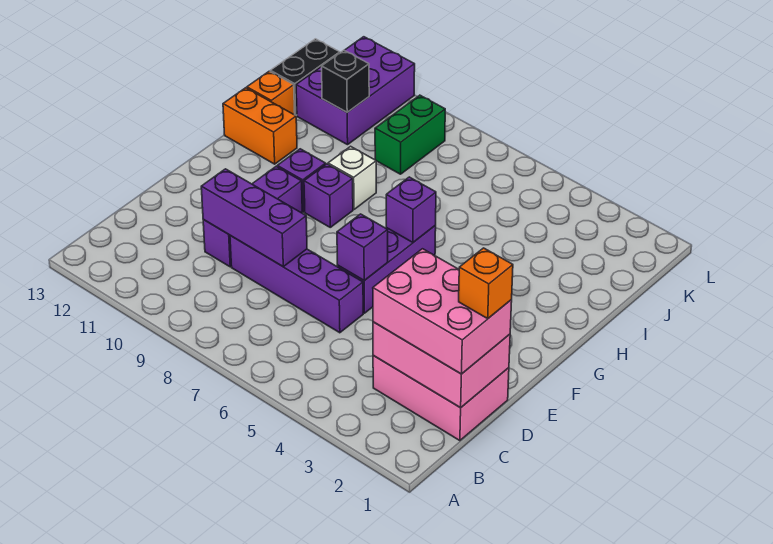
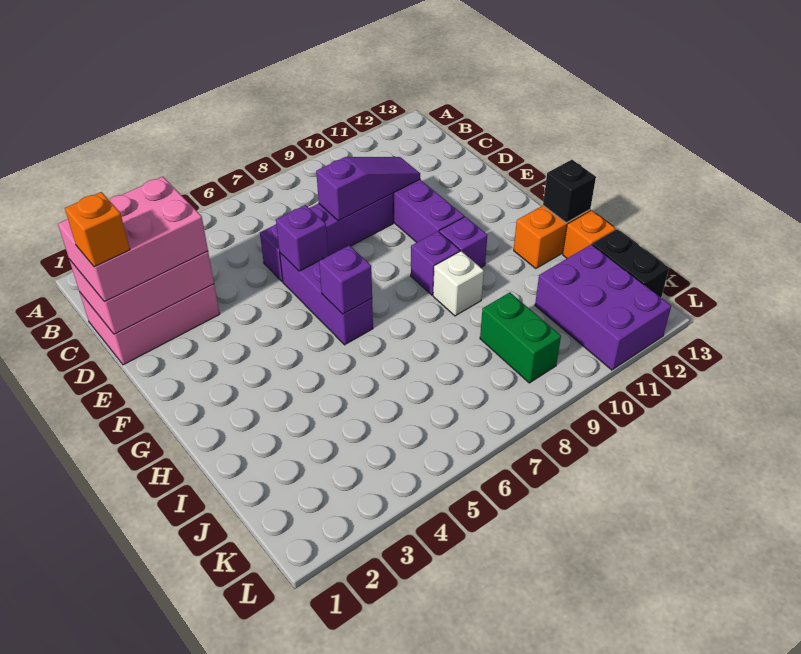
purple 1x3 brick [201,169,307,267] -> purple 1x3 slope [316,157,420,221]
black 1x1 brick [322,50,369,112] -> black 1x1 brick moved to [543,160,596,223]

